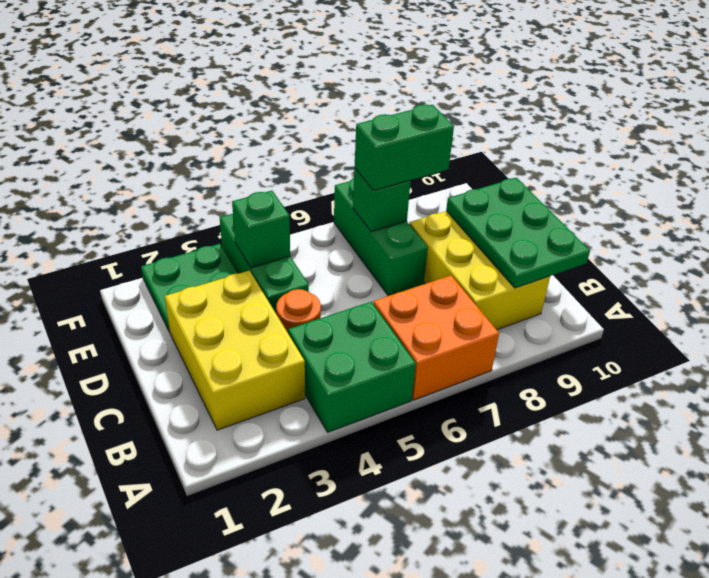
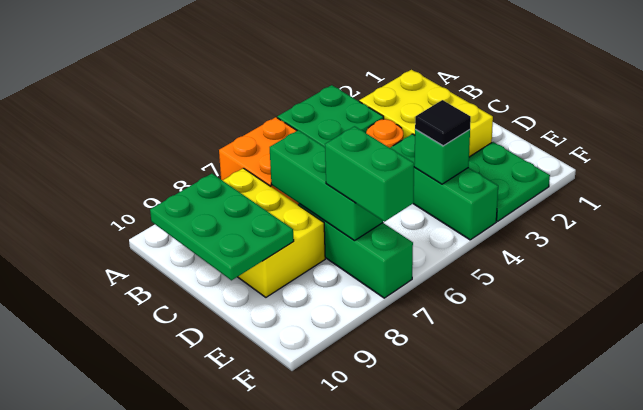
none -> black 1x1 tile [415,100,471,146]
green 1x1 brick [353,168,411,232] -> green 1x3 brick [270,130,383,241]
green 1x2 brick [355,104,454,191] -> green 1x2 brick turned to [325,126,414,222]

